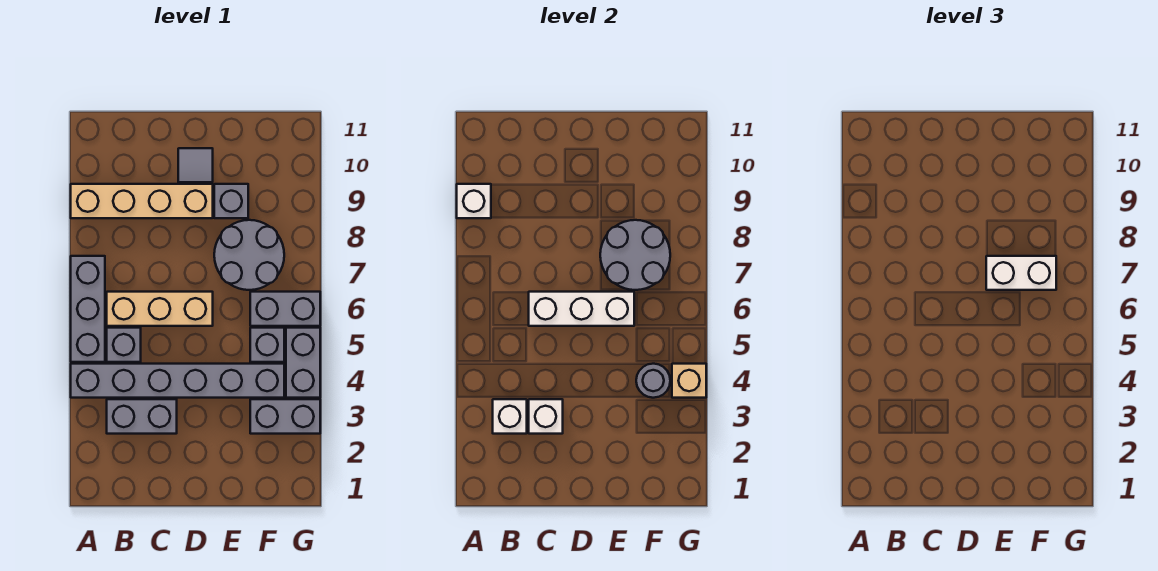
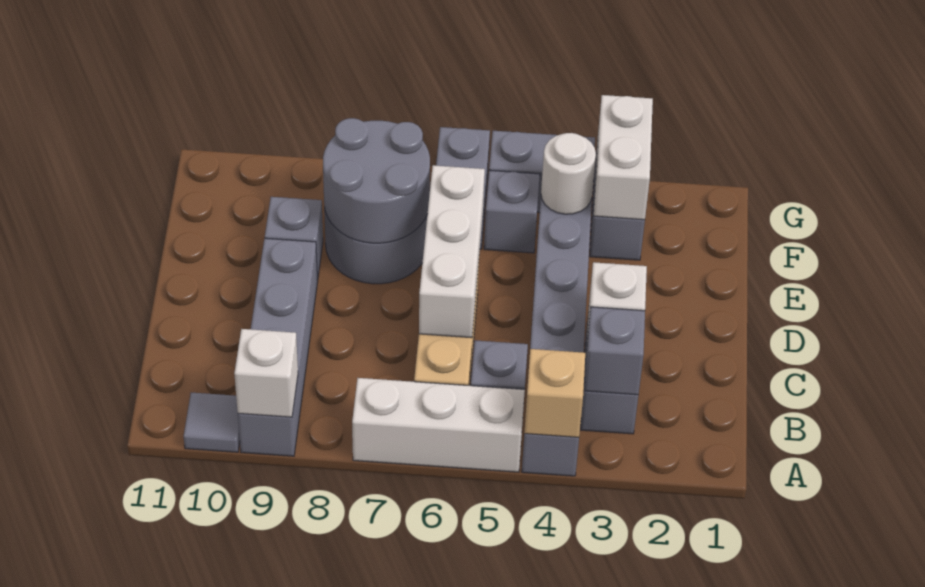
grey 1x3 brick [71,256,105,362] -> white 1x3 brick [352,378,525,472]
tan 1x4 brick [71,184,213,218] -> grey 1x4 brick [238,238,318,456]
white 1x1 brick [493,399,527,434] -> grey 1x1 brick [584,307,645,395]
grey 1x1 tile [178,148,213,182] -> grey 1x1 tile moved to [184,393,240,452]
white 1x2 brick [986,256,1056,290] -> white 1x2 brick moved to [594,95,653,220]
grey 1x1 round brick [636,364,670,398] -> white 1x1 round brick [541,133,596,214]
tan 1x1 brick [672,364,706,398] -> tan 1x1 brick moved to [524,349,585,437]

